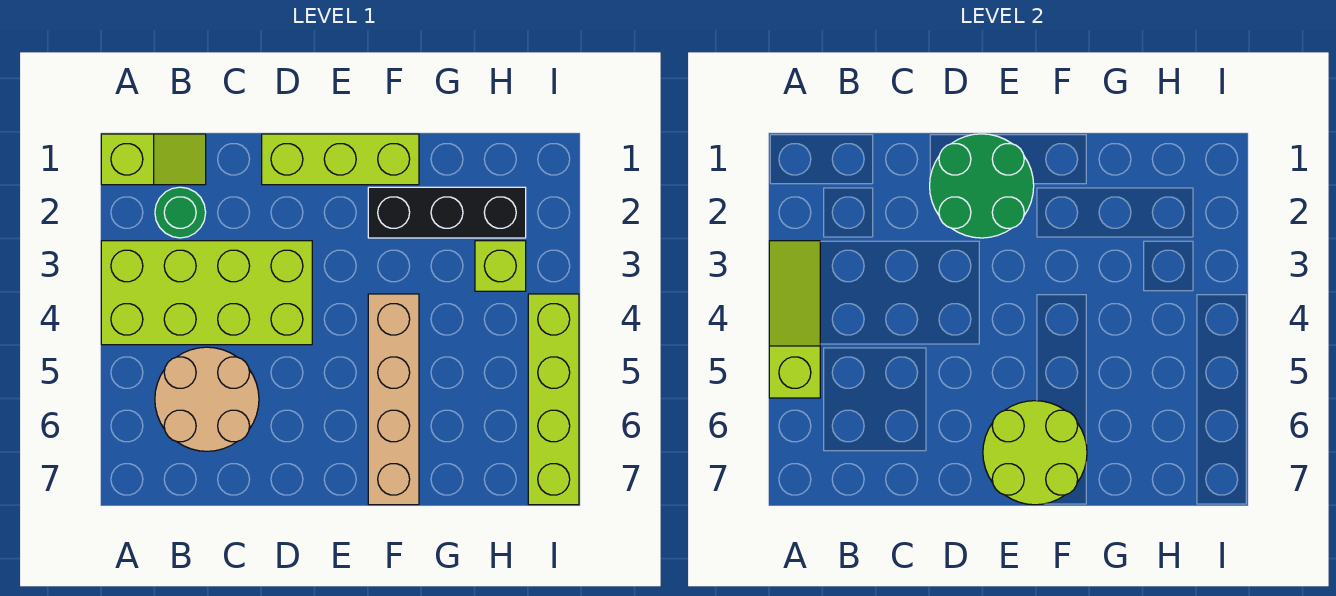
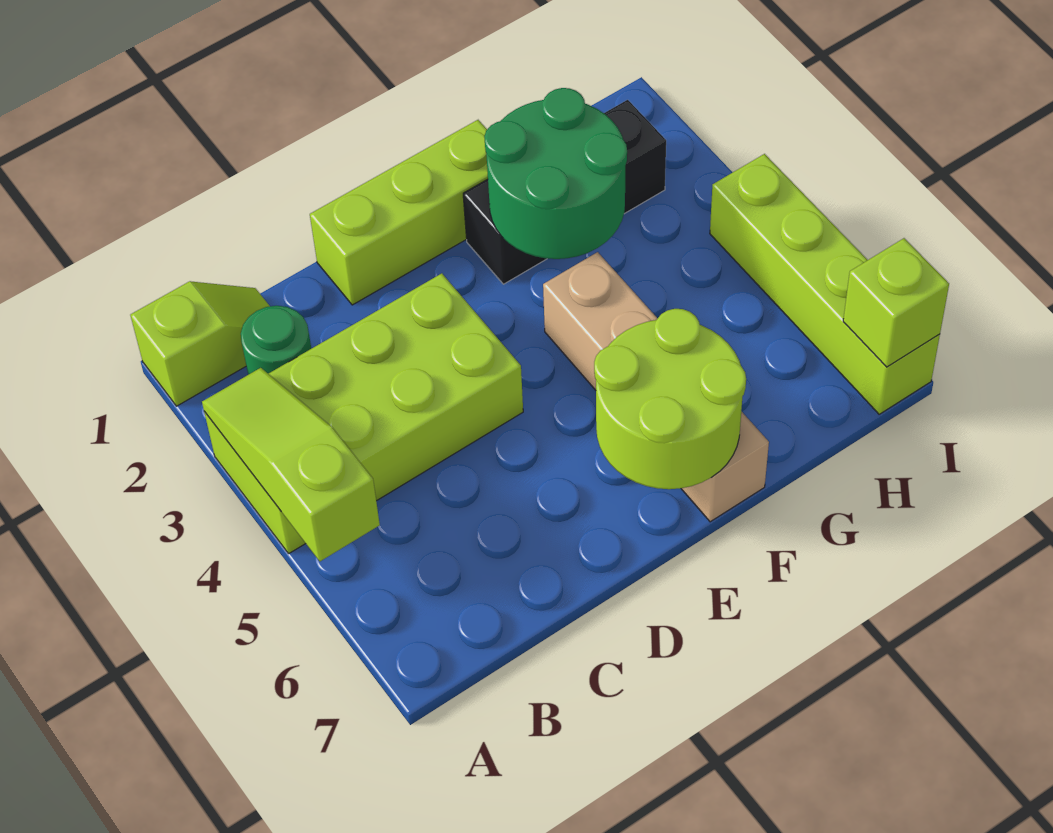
tan 2x2 round brick [155,347,259,451] -> none
green 2x2 round brick [930,134,1034,238] -> green 2x2 round brick moved to [484,88,627,259]
lime 1x1 brick [475,241,526,291] -> lime 1x1 brick moved to [843,238,949,367]

